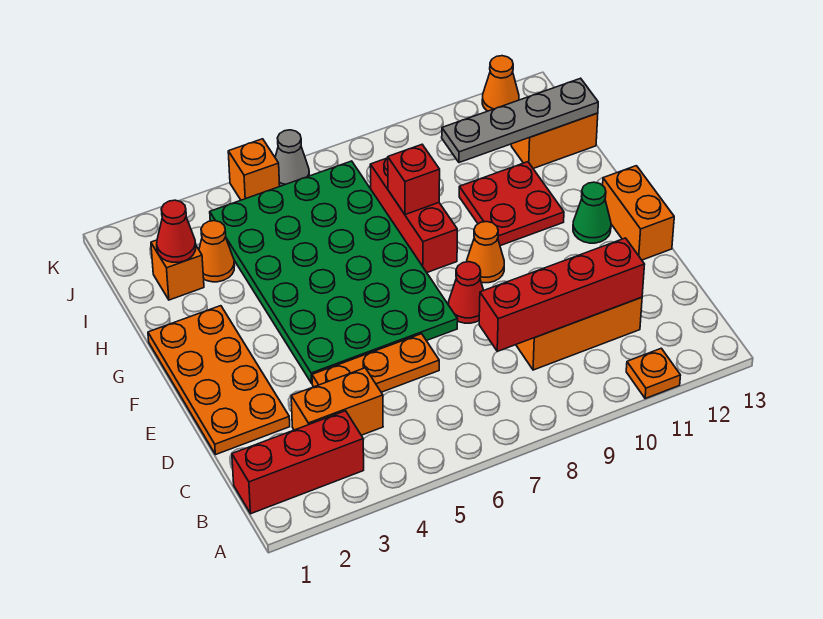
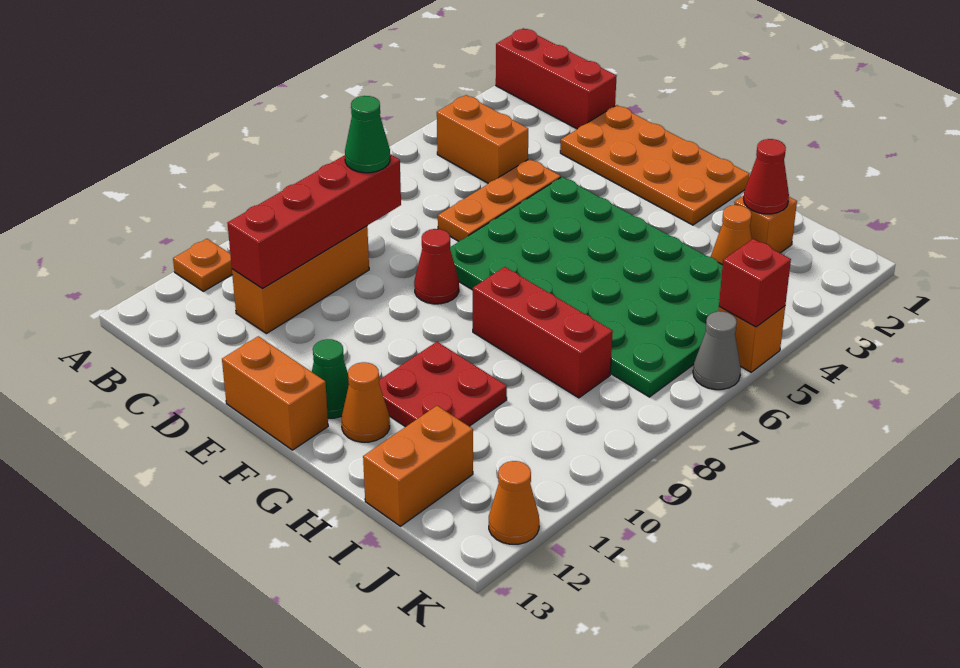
red 1x3 brick [232,411,364,514] -> red 1x3 brick turned to [496,28,617,129]
orange 1x2 brick [291,368,383,435] -> orange 1x2 brick turned to [437,95,528,183]
none -> green 1x1 cone [345,96,390,173]
orange 1x1 cone [467,222,504,283] -> orange 1x1 cone moved to [341,362,390,442]
red 1x1 brick [388,145,440,215] -> red 1x1 brick moved to [719,239,791,327]
grey 1x4 plate [442,78,598,163] -> none

